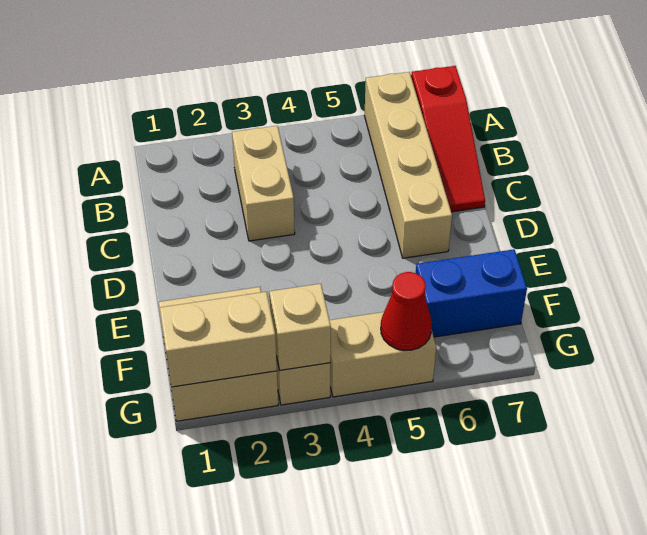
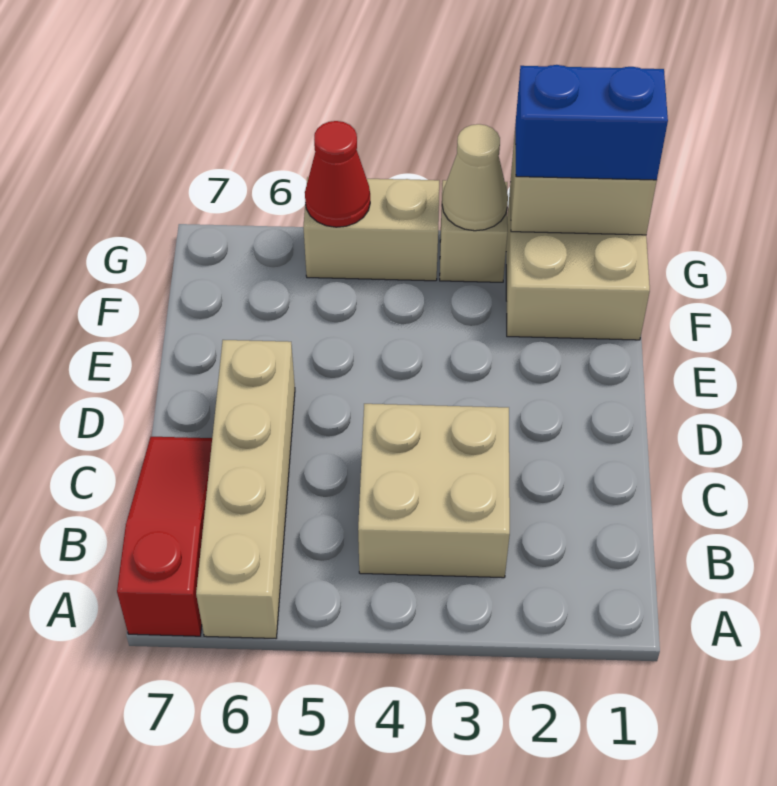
tan 1x2 brick [232,126,295,241] -> tan 2x2 brick [358,404,510,578]
blue 1x2 brick [416,249,527,337] -> blue 1x2 brick moved to [515,65,668,180]
tan 1x1 brick [269,284,331,371] -> tan 1x1 cone [442,124,508,231]

